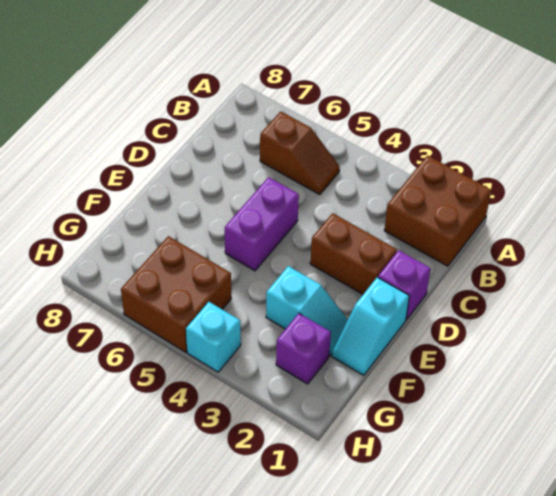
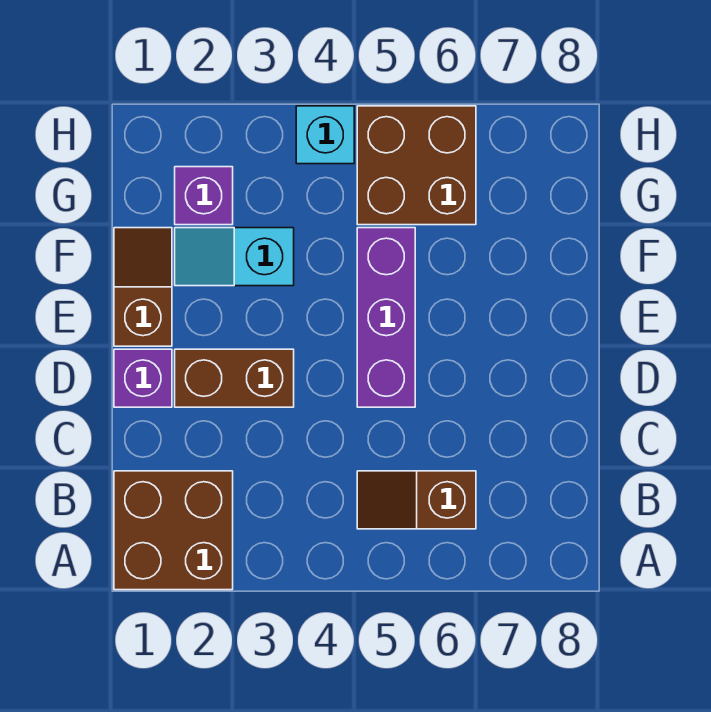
purple 1x2 brick [225,177,299,271] -> purple 1x3 brick [357,228,415,407]
cyan 1x2 slope [332,277,409,376] -> brown 1x2 slope [114,228,172,346]

